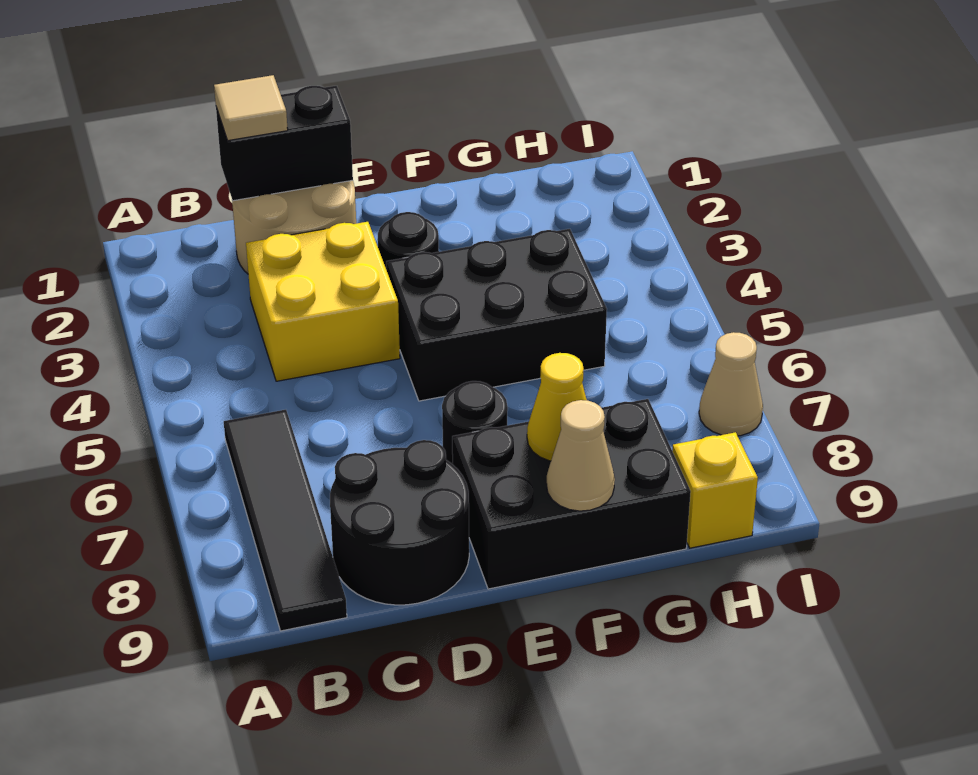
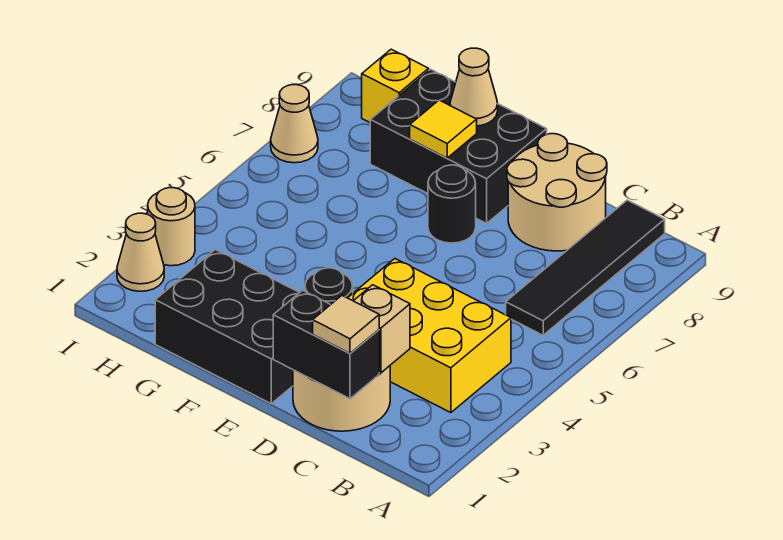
none -> tan 1x1 brick [353,285,410,373]
yellow 2x2 brick [246,222,400,381] -> yellow 2x3 brick [348,259,511,413]
black 2x2 round brick [330,440,469,605] -> tan 2x2 round brick [507,134,607,251]
black 2x3 brick [386,229,607,401] -> black 2x3 brick moved to [155,250,299,404]
yellow 1x1 cone [527,353,587,461] -> yellow 1x1 tile [410,100,477,158]
none -> tan 1x1 cone [117,213,164,291]
none -> tan 1x1 round brick [148,188,195,266]

